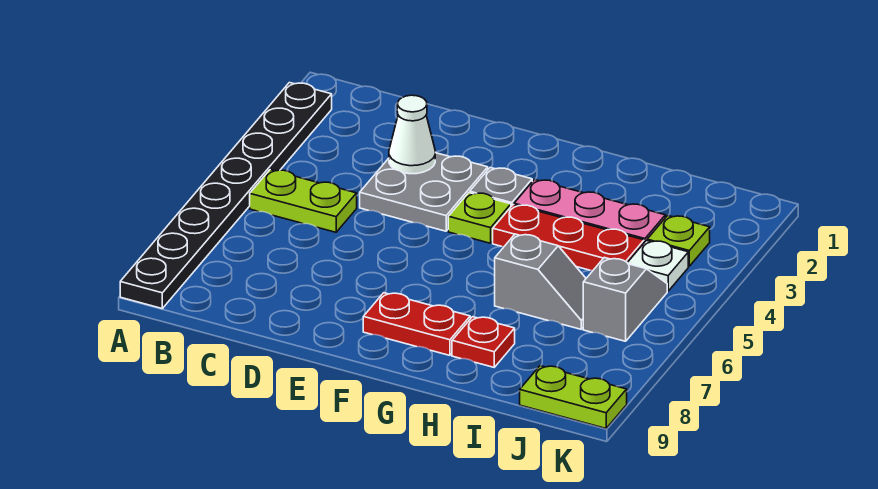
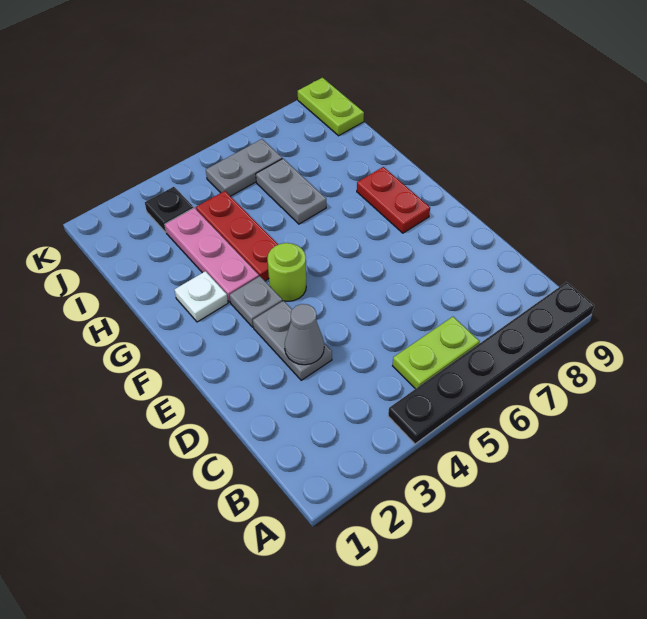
black 1x8 plate [120,83,332,308] -> black 1x6 plate [388,282,594,444]
lime 1x2 plate [250,170,357,232] -> lime 1x2 plate turned to [393,317,480,389]
grey 2x2 plate [360,153,488,231] -> grey 1x2 plate [253,301,332,380]
white 1x1 cone [389,95,435,174] -> grey 1x1 cone [285,304,324,365]
lime 1x1 plate [448,193,511,243] -> lime 1x1 round brick [267,243,306,301]
grey 1x2 slope [495,234,586,329] -> grey 1x2 plate [256,159,326,224]
red 1x1 plate [452,317,515,367] -> none
lime 1x1 plate [647,216,710,266] -> black 1x1 plate [145,187,194,232]
white 1x1 plate [627,241,688,291] -> white 1x1 plate moved to [175,271,228,322]
grey 1x2 slope [583,257,667,341] -> grey 1x2 plate [206,139,282,196]

